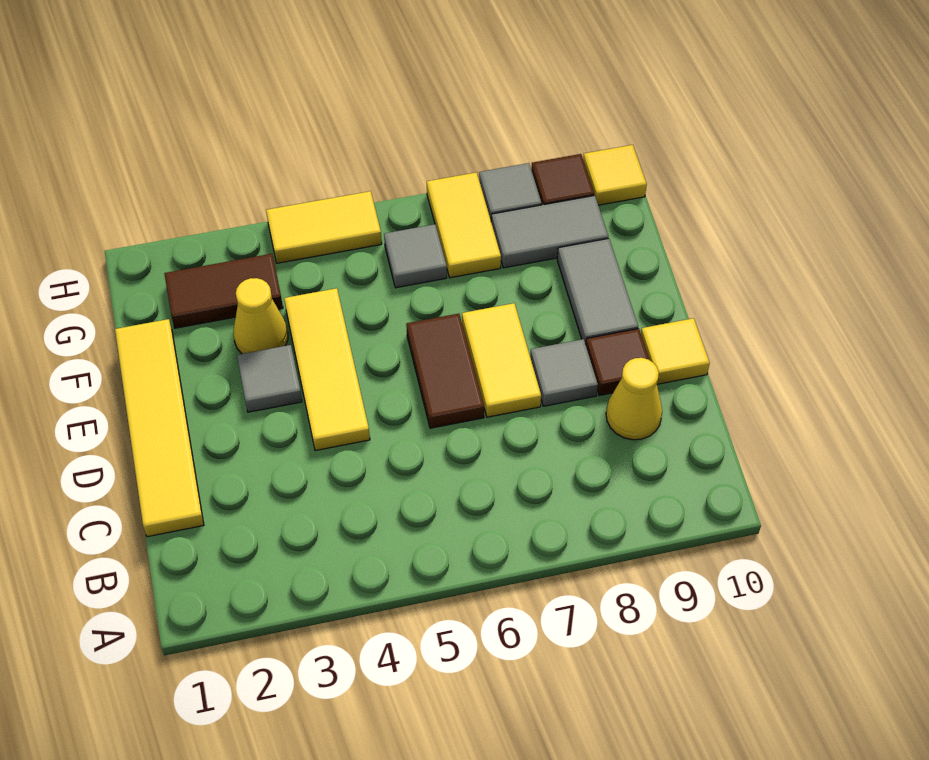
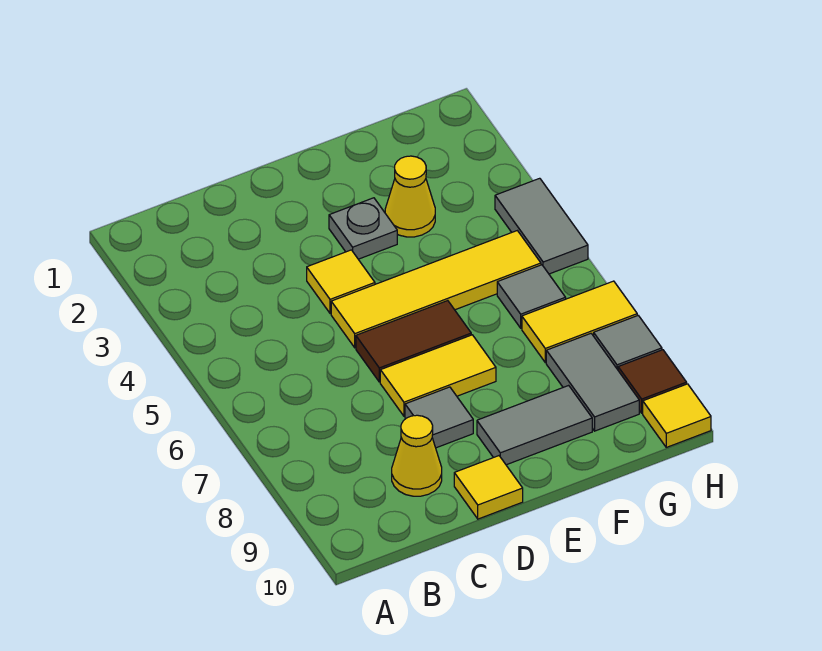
yellow 1x4 tile [115,319,204,537] -> yellow 1x4 tile moved to [331,231,541,348]
yellow 1x3 tile [284,288,370,451] -> yellow 1x1 tile [307,250,375,314]
brown 1x1 tile [586,329,649,396] -> none
grey 1x1 tile [237,345,302,412] -> grey 1x1 plate [329,198,397,259]
brown 1x2 tile [164,254,283,328] -> none
yellow 1x2 tile [266,191,382,263] -> grey 1x2 tile [495,178,588,274]

